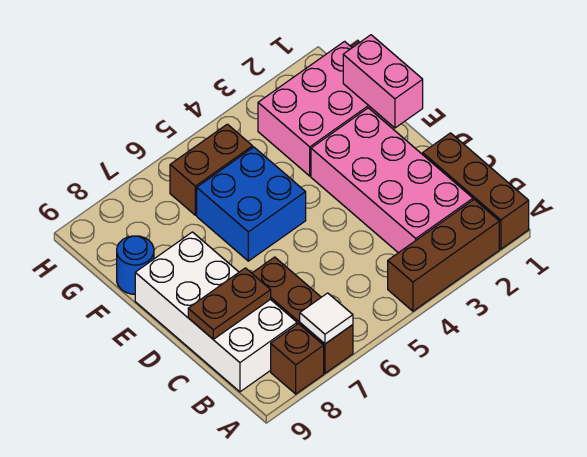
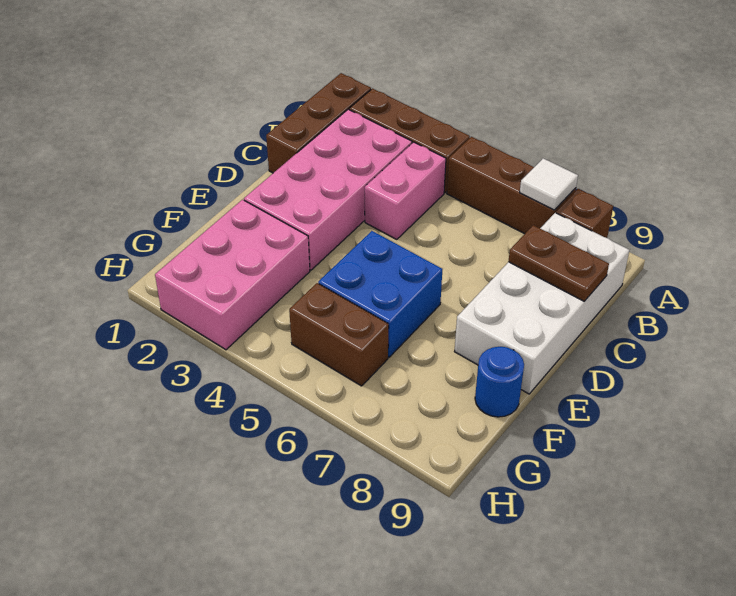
brown 1x3 brick [252,257,353,373] -> brown 1x3 brick turned to [447,137,576,234]
pink 1x2 brick [343,35,423,128] -> pink 1x2 brick moved to [365,142,446,239]
pink 2x3 brick [258,41,387,176] -> pink 2x3 brick turned to [155,200,310,350]

